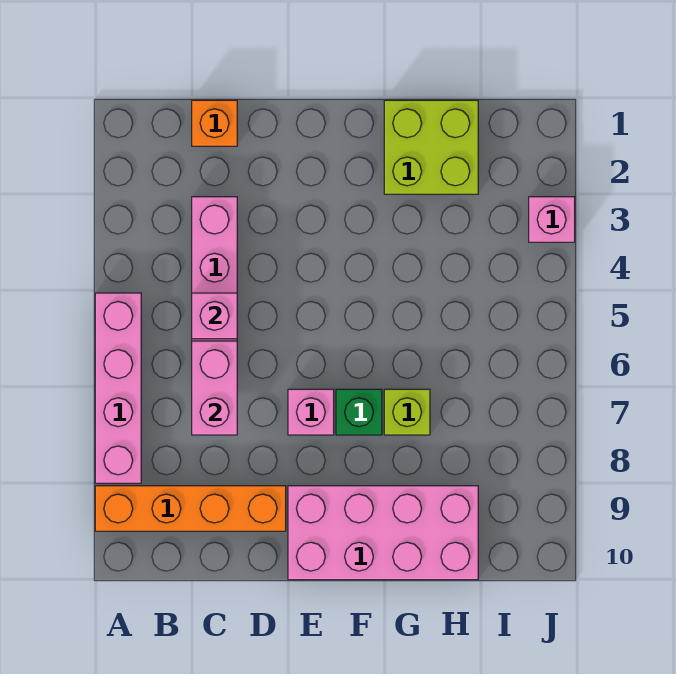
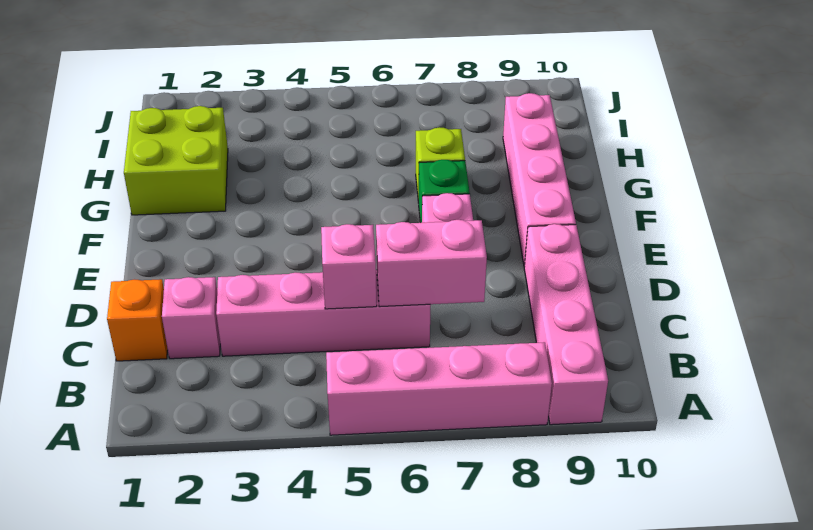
orange 1x4 brick [95,486,286,531] -> pink 1x4 brick [524,224,608,425]
pink 2x4 brick [288,486,478,580] -> pink 1x4 brick [503,93,576,267]
pink 1x1 brick [529,197,575,242] -> pink 1x1 brick moved to [162,277,220,359]

